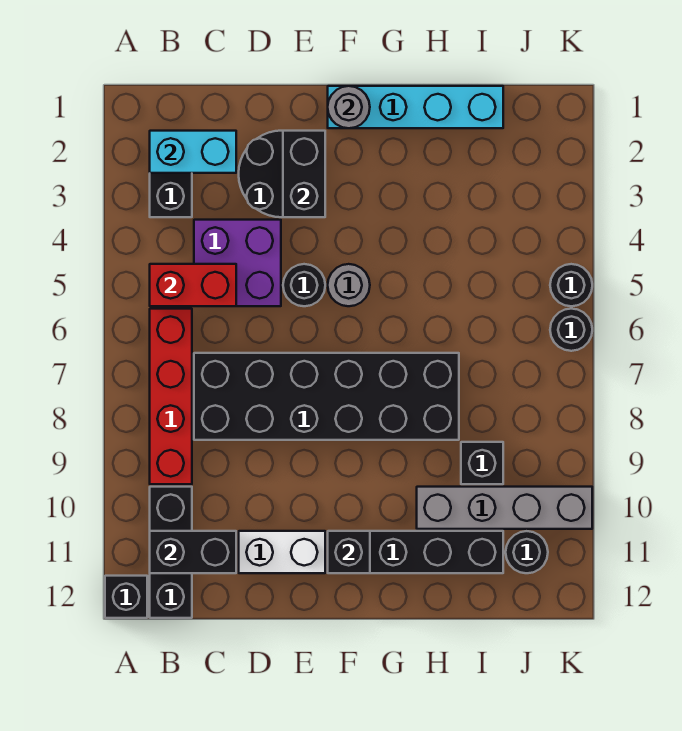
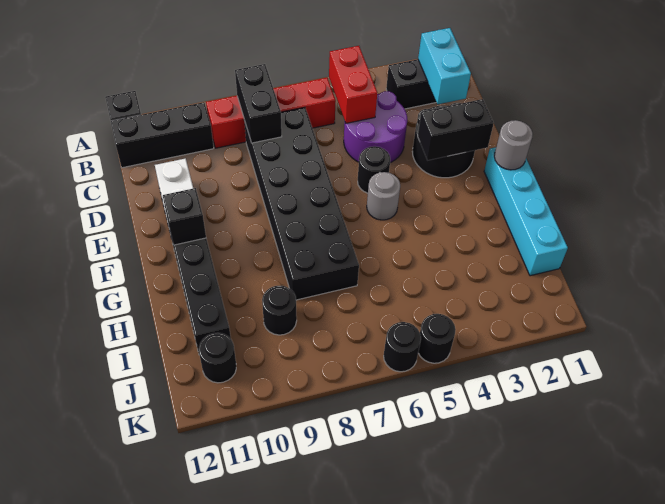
black 1x2 brick [150,531,236,573] -> black 1x2 brick moved to [235,64,282,143]
purple 2x2 brick [194,220,281,306] -> purple 2x2 round brick [344,91,407,163]
grey 1x4 brick [417,487,592,529] -> none
black 1x1 brick [461,442,503,484] -> black 1x1 round brick [262,286,297,335]

